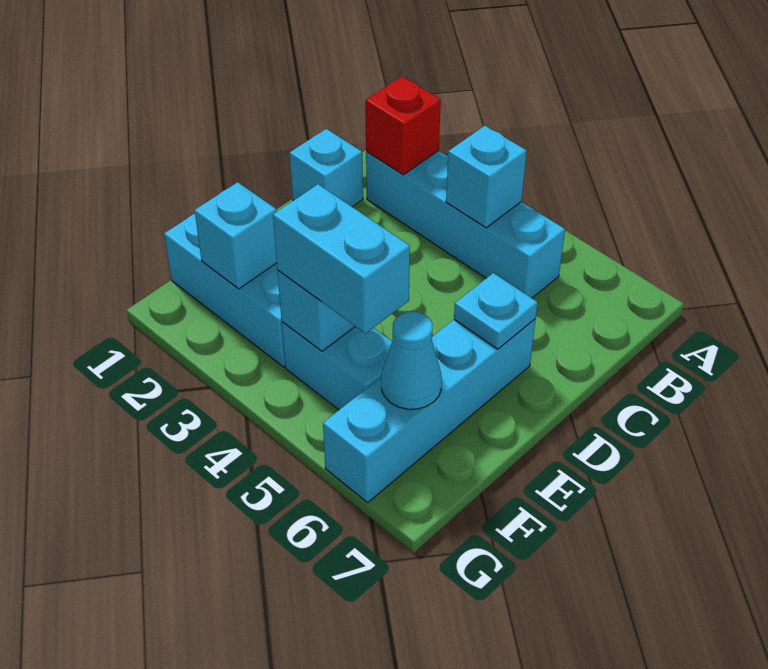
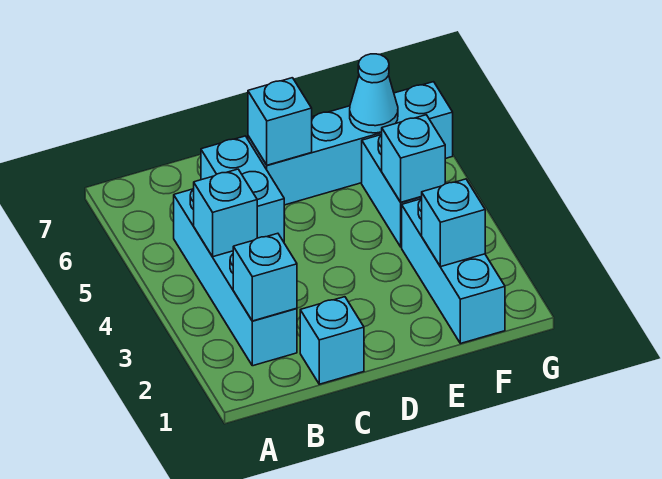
red 1x1 brick [365,77,441,175] -> cyan 1x1 brick [233,233,297,321]
cyan 1x1 plate [454,273,538,349] -> cyan 1x1 brick [248,78,312,165]
cyan 1x2 brick [273,184,410,333] -> cyan 1x2 brick moved to [201,136,284,242]

